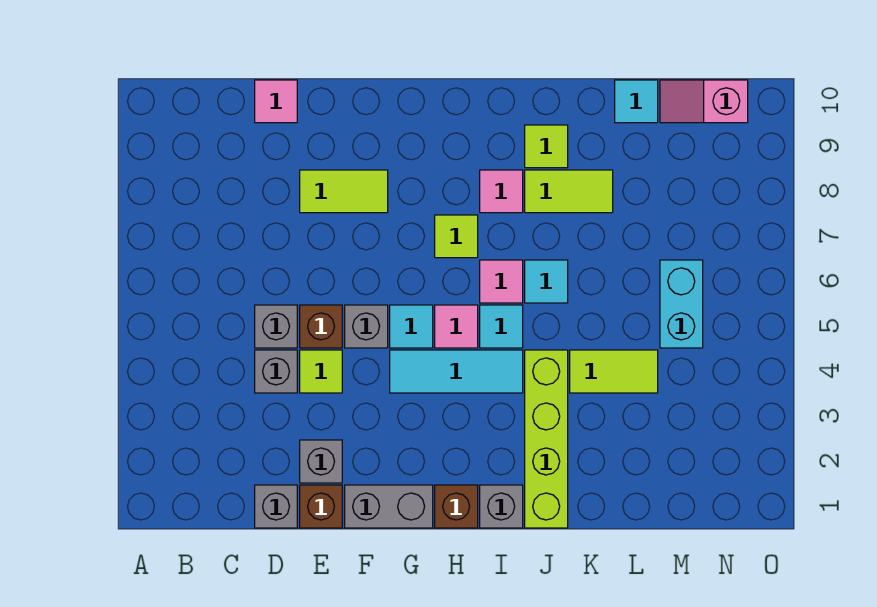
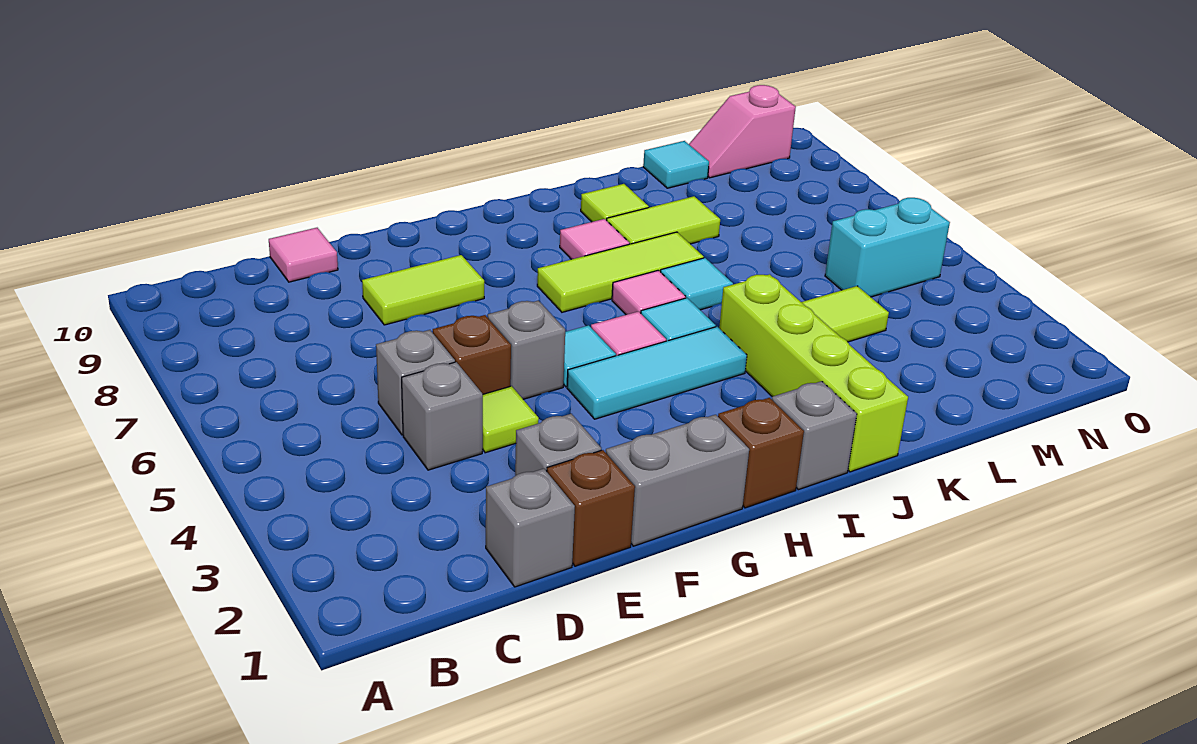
lime 1x1 tile [435,215,478,258] -> lime 1x3 tile [537,232,704,312]
cyan 1x2 brick [660,260,703,348] -> cyan 1x2 brick turned to [825,198,950,297]

